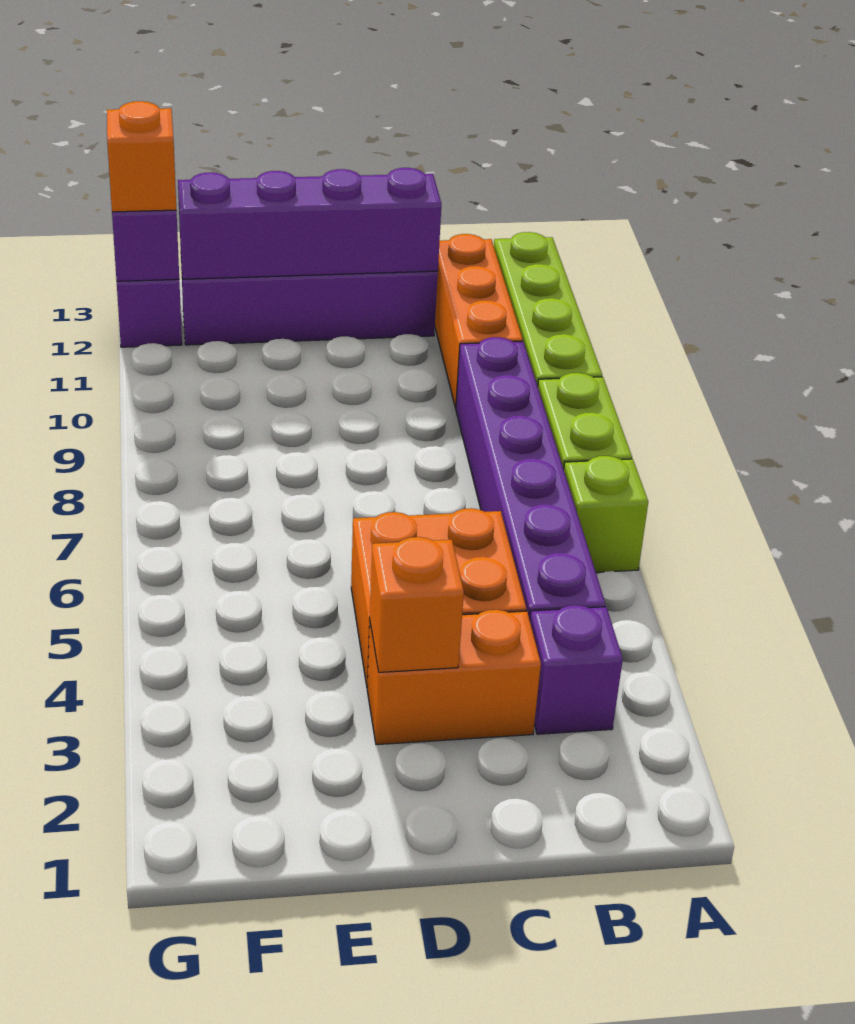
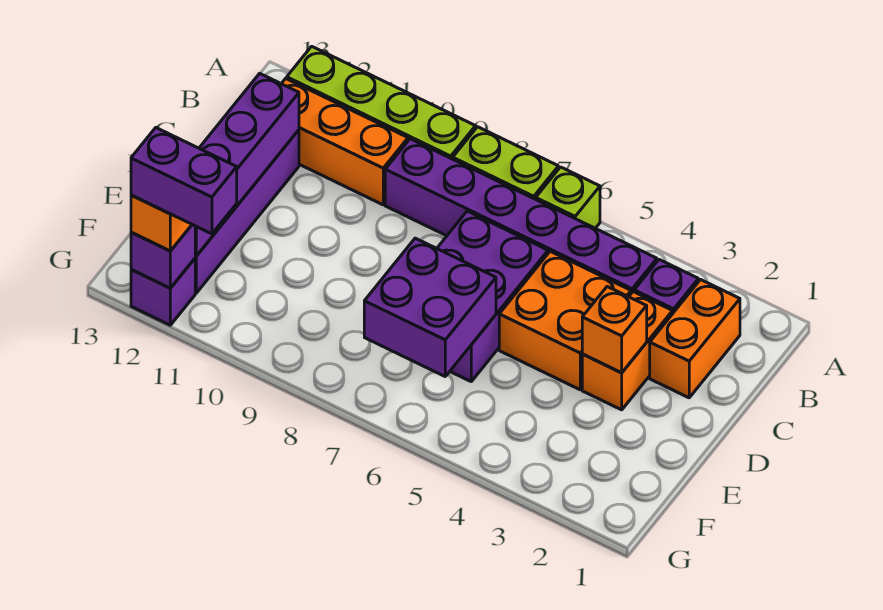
none -> orange 1x2 brick [650,280,740,398]
none -> purple 2x3 brick [437,211,548,381]
none -> purple 2x2 brick [364,238,496,376]
none -> purple 1x2 brick [131,128,237,234]

